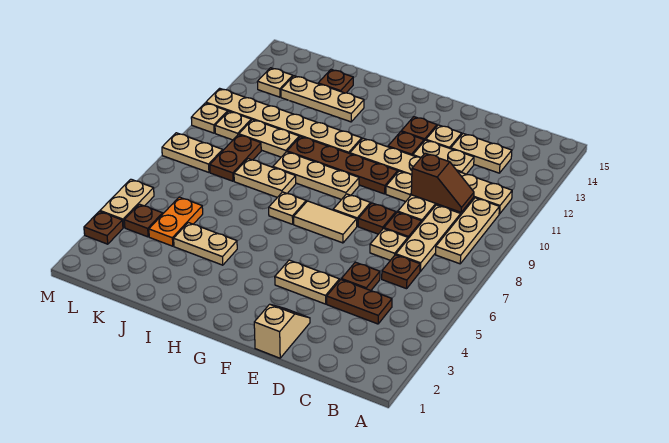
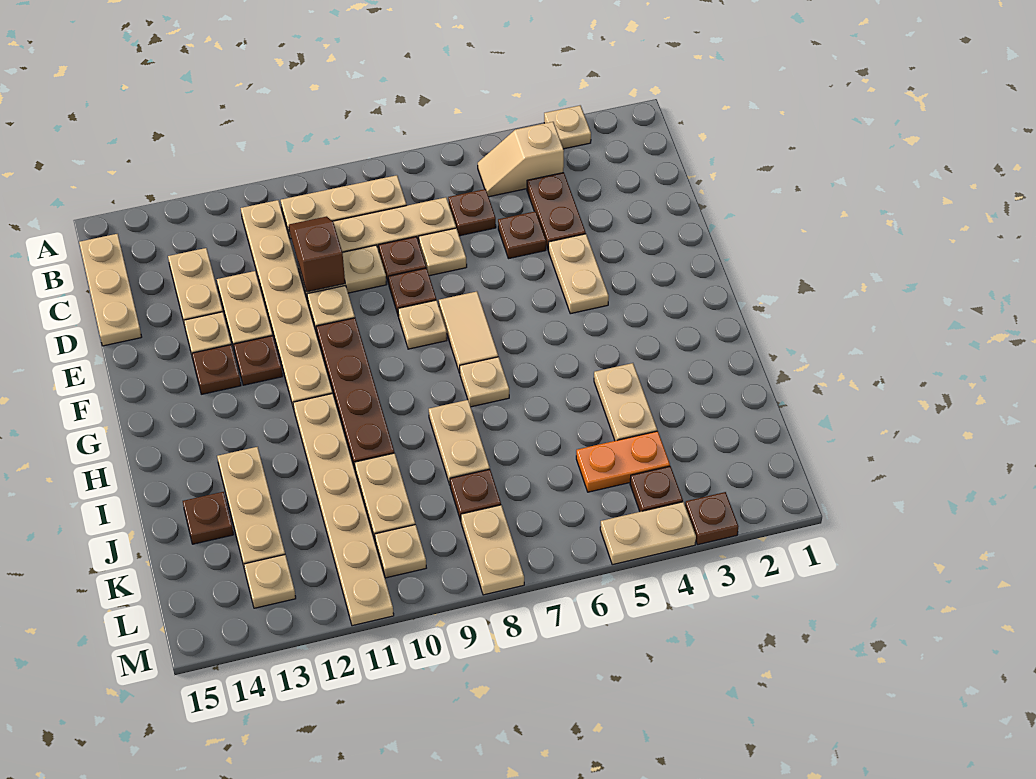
tan 1x2 slope [254,304,310,358] -> tan 1x2 slope moved to [478,122,564,197]
tan 1x3 plate [273,152,359,200] -> tan 1x3 plate moved to [79,234,142,346]
brown 1x2 plate [210,135,261,181] -> brown 1x1 plate [450,469,501,521]
tan 1x1 plate [191,103,228,133] -> tan 1x1 plate moved to [544,105,591,149]

